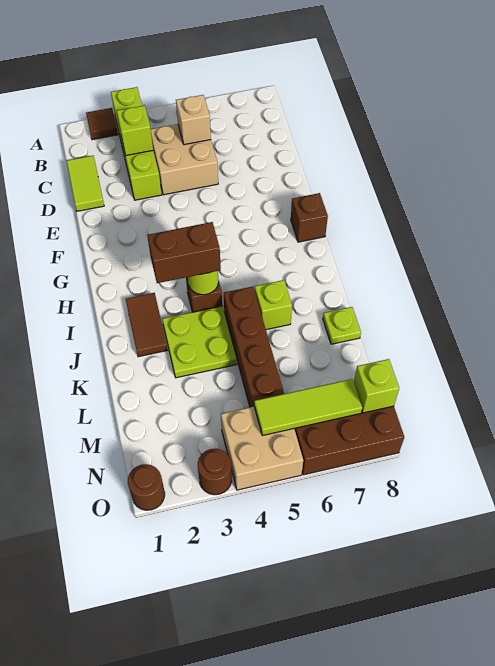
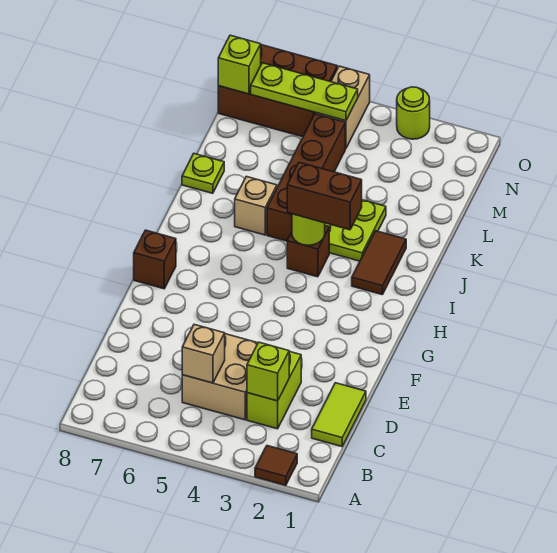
lime 1x4 brick [111,87,162,200] -> lime 1x2 brick [247,351,301,429]
lime 1x1 brick [255,280,292,330] -> tan 1x1 brick [235,176,277,235]
tan 2x2 brick [221,407,303,490] -> tan 1x2 brick [315,66,370,149]
lime 1x3 tile [254,379,362,436] -> lime 1x3 plate [251,63,358,121]
brown 1x1 round brick [128,464,165,510] -> none
brown 1x1 round brick [198,449,232,495] -> lime 1x1 round brick [397,87,430,139]

